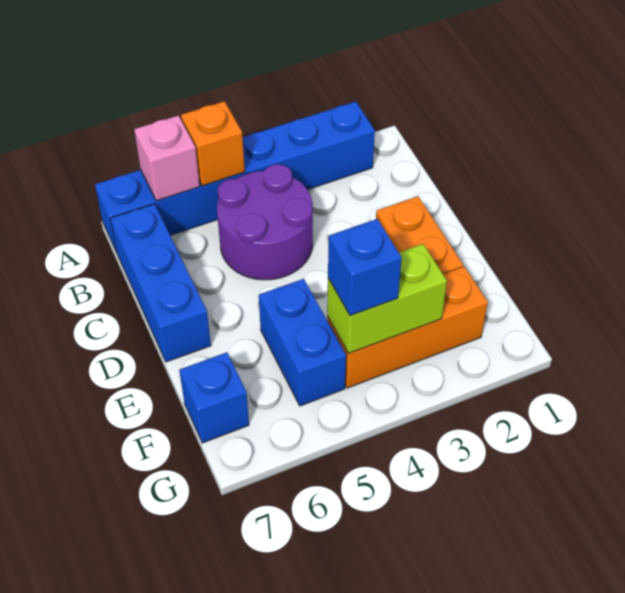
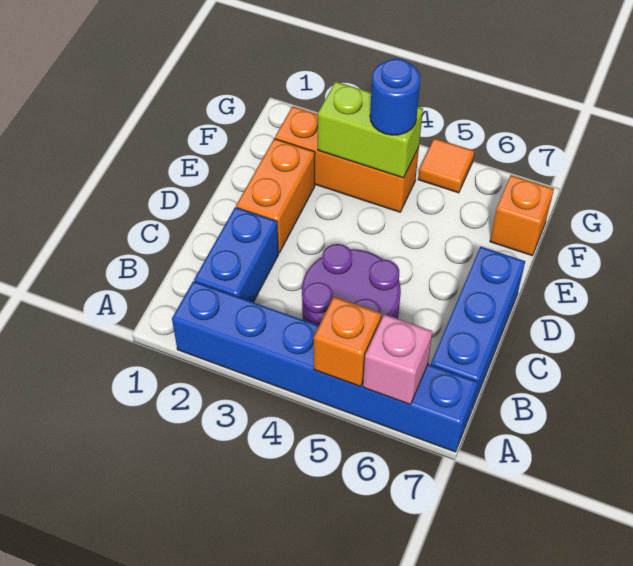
blue 1x2 brick [259,279,346,406] -> blue 1x2 brick moved to [194,207,279,302]
blue 1x1 brick [328,219,402,315] -> blue 1x1 round brick [370,59,420,135]
blue 1x1 brick [179,352,249,443] -> orange 1x1 brick [490,175,554,255]
none -> orange 1x1 tile [418,138,474,193]

